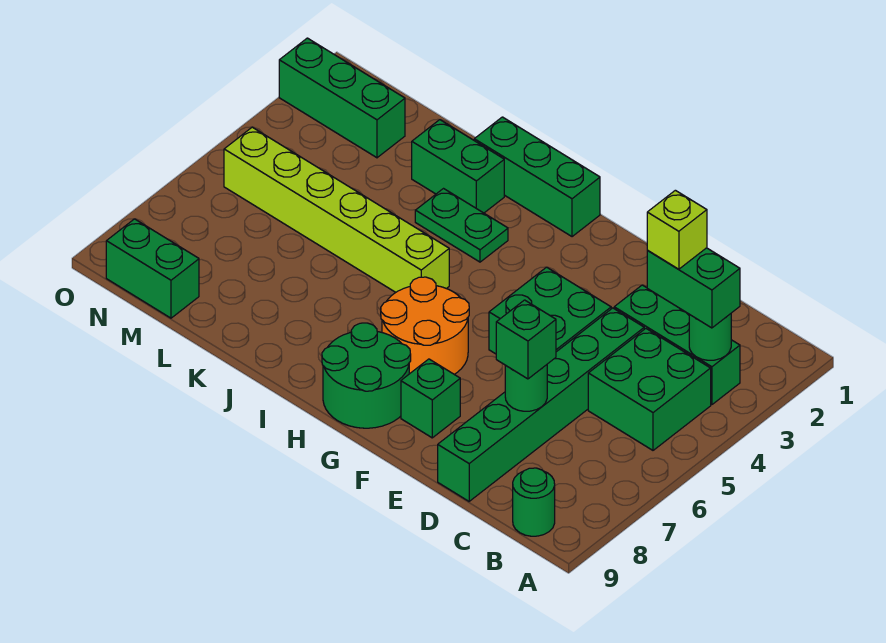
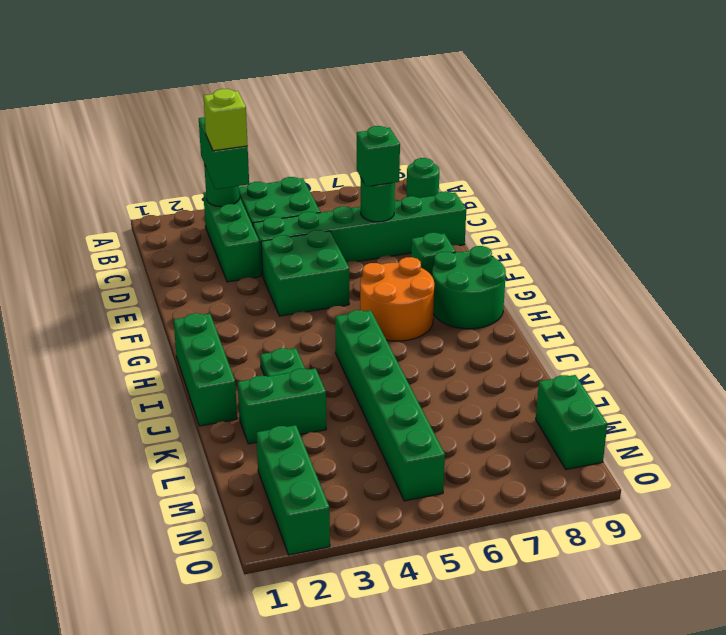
lime 1x6 brick [224,127,449,292] -> green 1x6 brick [335,310,445,501]
green 1x2 brick [412,120,504,213] -> green 1x2 brick turned to [238,368,326,444]

